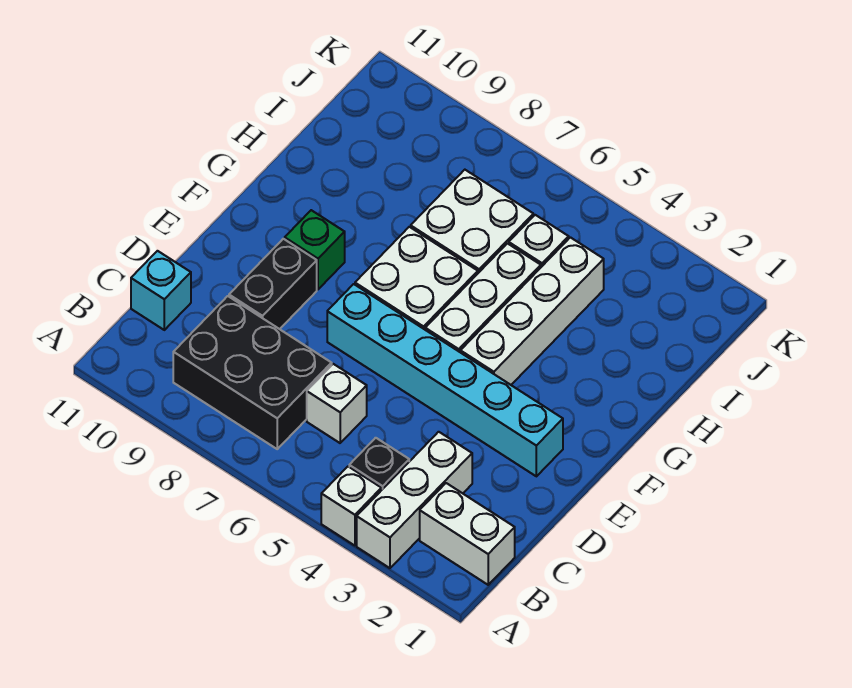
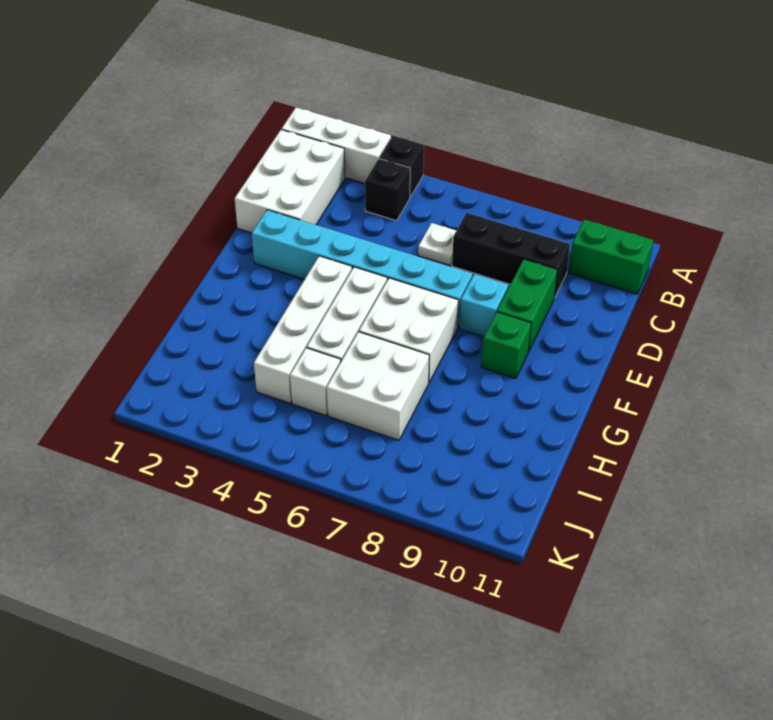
white 1x3 brick [357,432,472,568] -> white 1x3 brick turned to [282,108,391,183]
white 1x1 brick [321,467,381,546] -> black 1x1 brick [379,136,424,197]
white 1x2 brick [420,483,515,585] -> white 2x3 brick [235,130,345,233]
black 2x3 brick [173,296,332,449] -> black 1x3 brick [452,213,570,298]
none -> green 1x2 brick [569,219,653,294]
white 1x1 brick [307,364,367,443] -> white 1x1 plate [418,223,456,266]
cyan 1x1 brick [131,251,191,330] -> cyan 1x1 brick moved to [459,274,508,337]
black 1x2 brick [229,239,317,329] -> green 1x2 brick [497,259,557,350]

